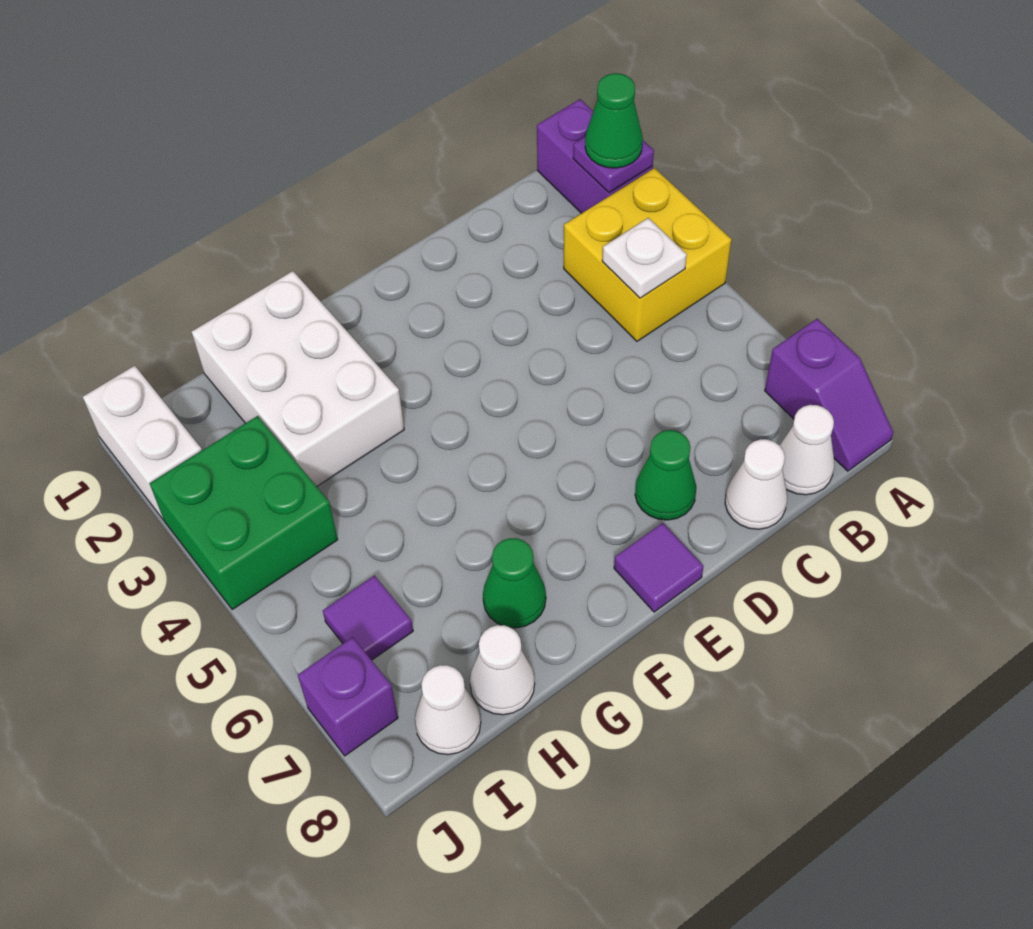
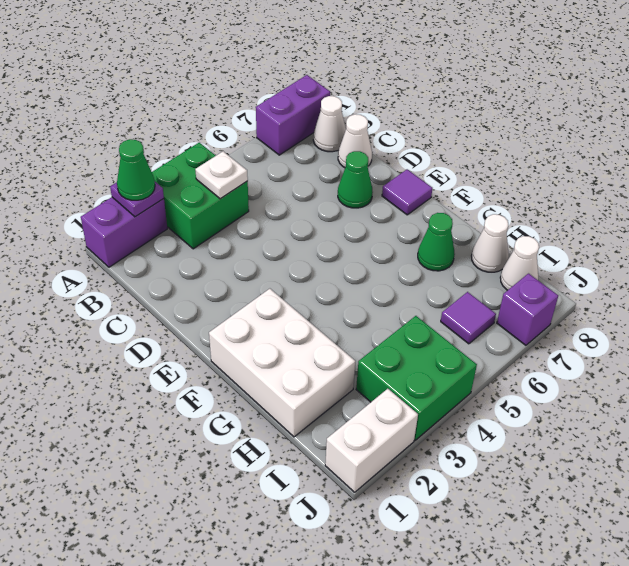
yellow 2x2 brick [564,168,731,341] -> green 2x2 brick [152,143,249,249]
purple 1x2 slope [765,319,893,471] -> purple 1x2 brick [256,75,330,155]
white 2x3 brick [192,271,404,486] -> white 2x3 brick turned to [209,289,356,437]

